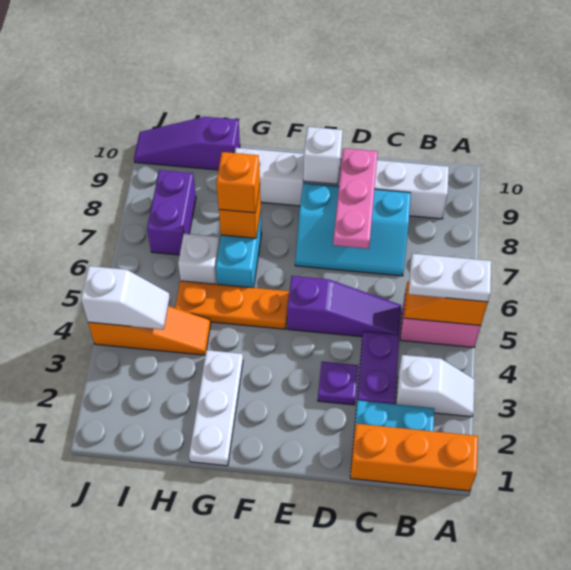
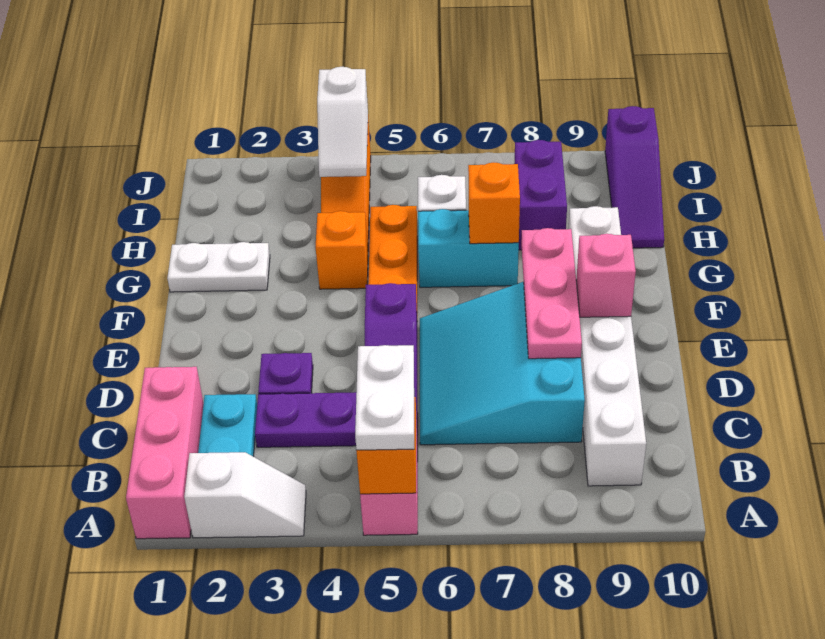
orange 1x3 brick [350,424,478,491] -> pink 1x3 brick [126,367,204,539]
white 1x2 slope [396,355,475,417] -> white 1x2 slope turned to [184,452,306,538]
cyan 2x3 slope [295,183,411,276] -> cyan 3x3 slope [420,282,585,445]
pink 1x3 plate [333,148,378,249] -> pink 1x3 plate turned to [521,228,582,359]
white 1x1 brick [303,127,343,184] -> pink 1x1 brick [576,234,636,317]
white 1x3 plate [189,350,243,466] -> white 1x2 plate [167,242,270,292]
orange 1x1 brick [216,152,260,213] -> orange 1x1 brick moved to [316,211,368,289]
purple 1x3 slope [134,117,240,170] -> purple 1x3 slope turned to [605,106,664,248]
purple 1x2 brick [147,170,196,255] -> purple 1x2 brick turned to [514,140,567,250]

